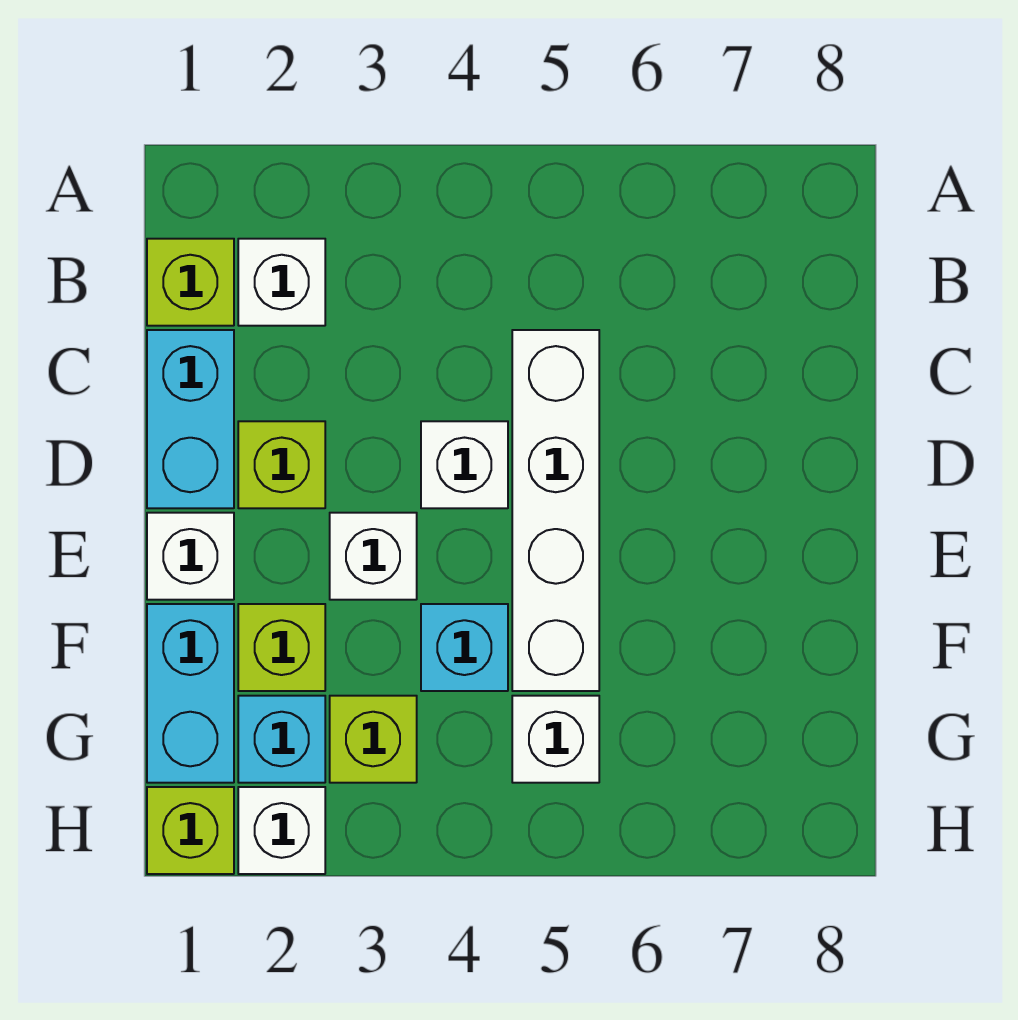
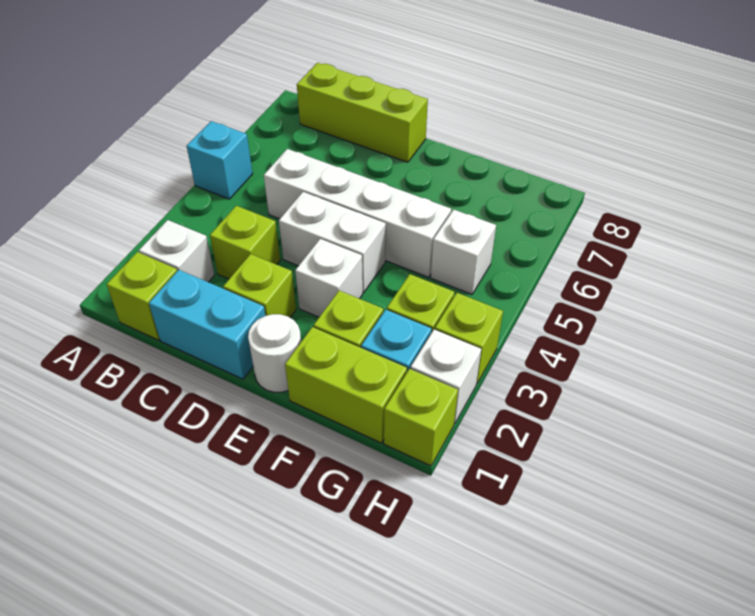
none -> lime 1x3 brick [297,63,428,162]
none -> lime 1x1 brick [210,206,280,279]
white 1x1 brick [421,421,508,508] -> white 1x2 brick [279,192,386,292]
white 1x1 brick [147,513,234,600] -> white 1x1 round brick [248,314,301,392]
cyan 1x2 brick [147,604,234,783] -> lime 1x2 brick [285,327,407,443]
cyan 1x1 brick [421,604,508,691] -> cyan 1x1 brick moved to [187,121,253,199]
none -> lime 1x1 brick [435,293,503,384]

